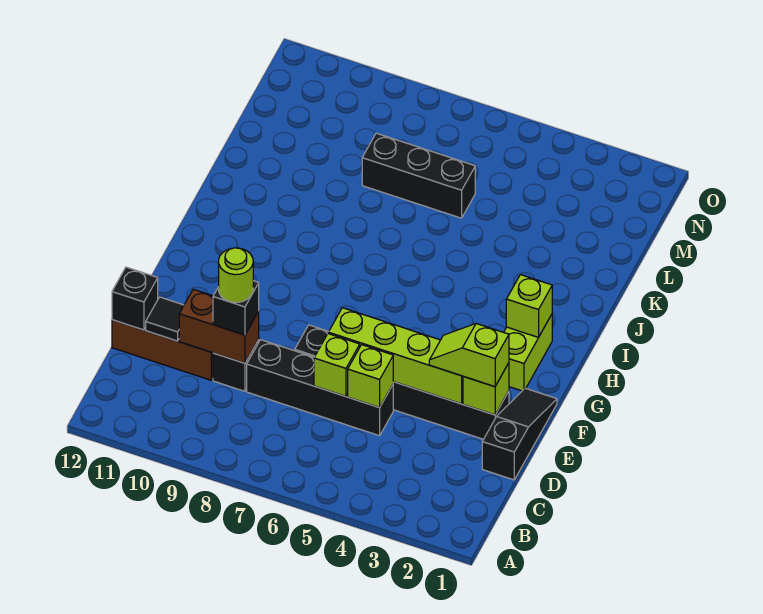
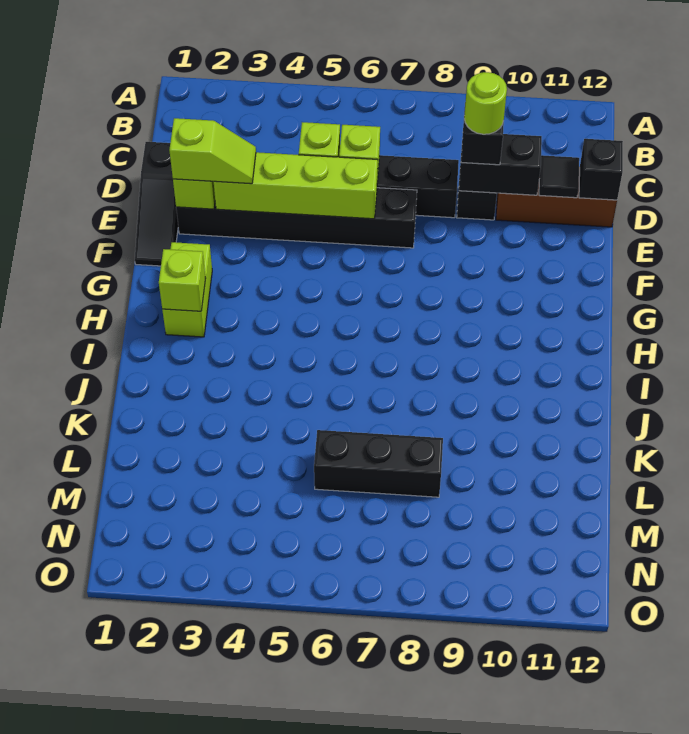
brown 1x2 brick [179,289,259,363] -> black 1x2 brick [459,134,542,195]

